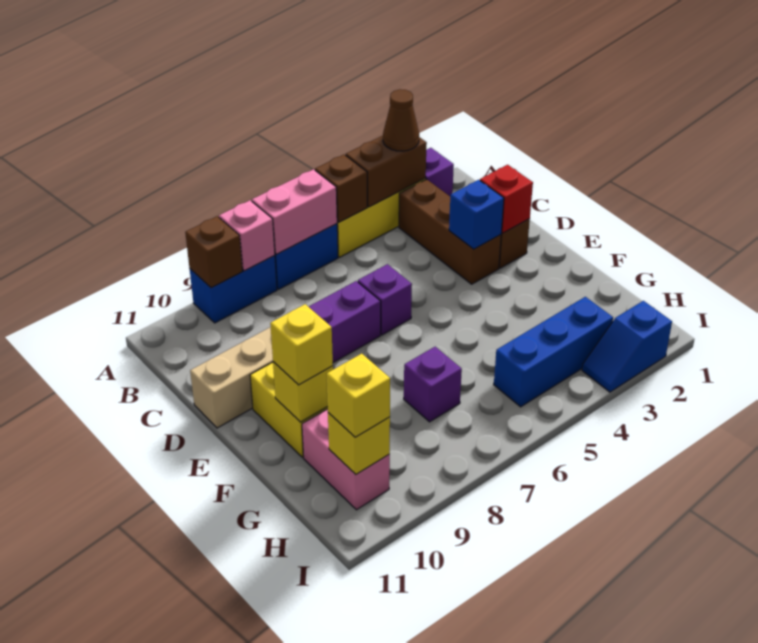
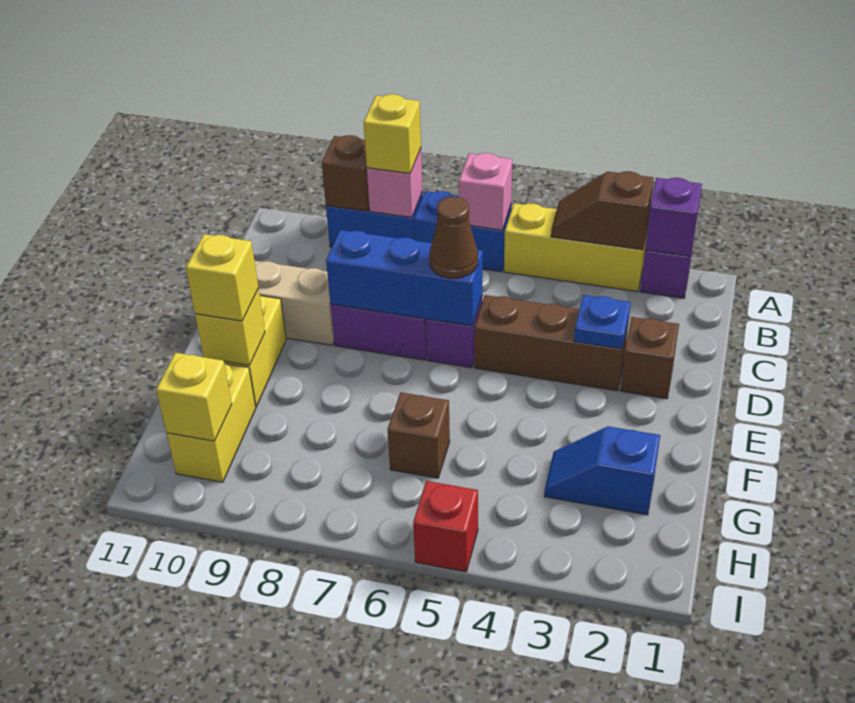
brown 1x2 brick [346,136,427,207] -> brown 1x2 slope [551,171,654,250]
brown 1x1 cone [383,89,419,151] -> brown 1x1 cone moved to [429,197,478,278]
brown 1x1 brick [315,155,367,222] -> brown 1x1 brick moved to [387,392,450,478]
pink 1x2 brick [252,169,337,254] -> pink 1x1 brick [459,153,512,230]
brown 1x3 brick [399,179,501,284] -> brown 1x3 brick turned to [475,295,629,391]
red 1x1 brick [480,165,533,233] -> red 1x1 brick moved to [413,481,478,572]
blue 1x1 brick [449,180,504,249] -> blue 1x1 plate [574,295,631,349]
purple 1x1 brick [404,347,462,422] -> purple 1x1 brick moved to [645,178,702,257]
pink 1x2 brick [302,409,390,510] -> yellow 1x2 brick [167,363,256,482]
blue 1x3 brick [494,297,613,407] -> blue 1x3 brick moved to [326,230,483,326]
yellow 1x1 brick [327,354,390,437] -> yellow 1x1 brick moved to [364,94,421,174]
blue 1x2 slope [582,301,672,392] -> blue 1x2 slope moved to [544,426,660,515]

